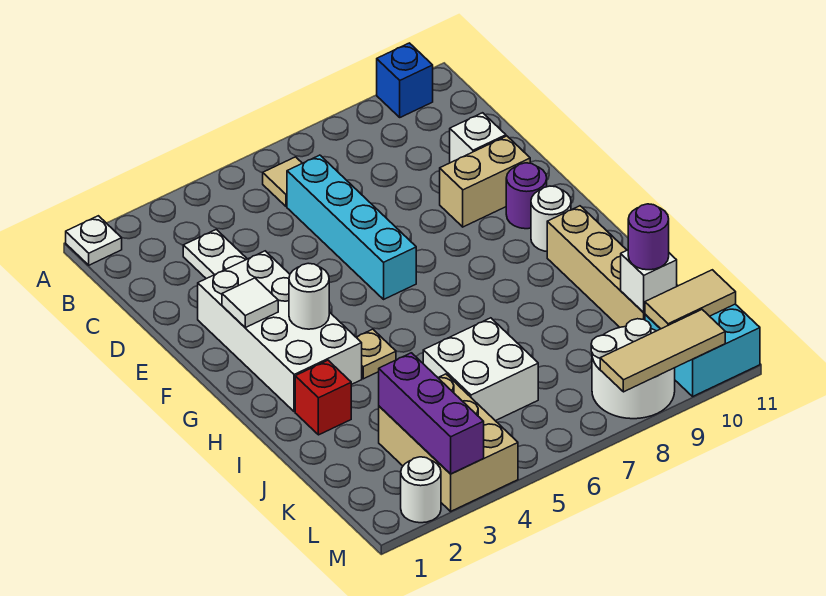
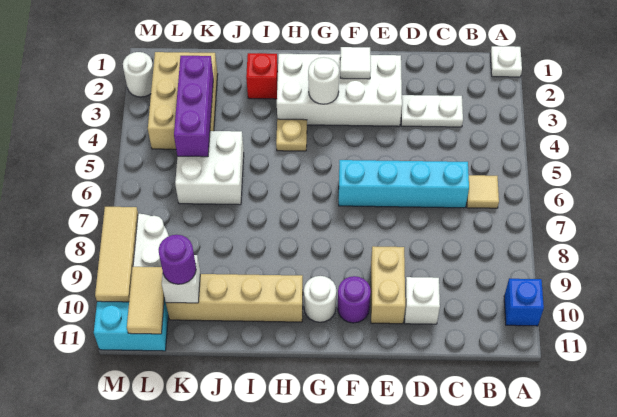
tan 2x3 brick [379,374,518,511] -> tan 2x3 brick turned to [148,52,218,149]
purple 1x3 brick [379,353,484,474] -> purple 1x3 brick turned to [174,56,213,157]

